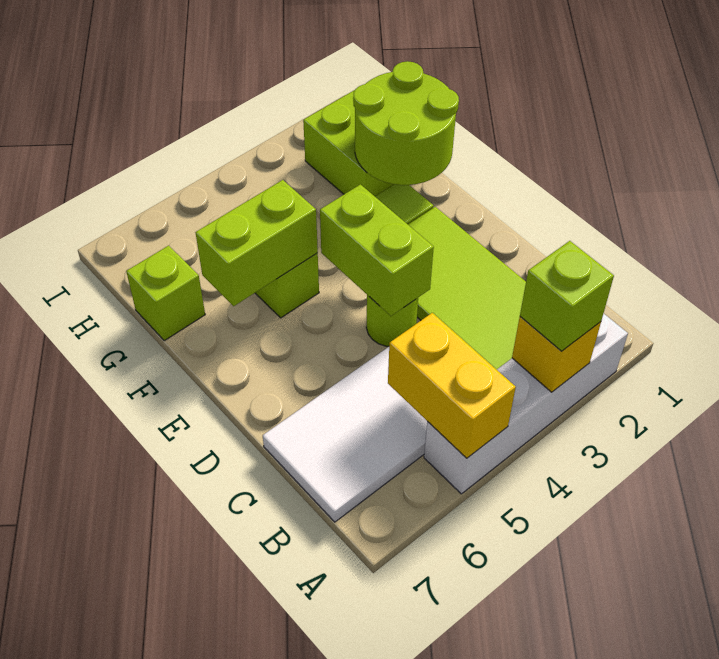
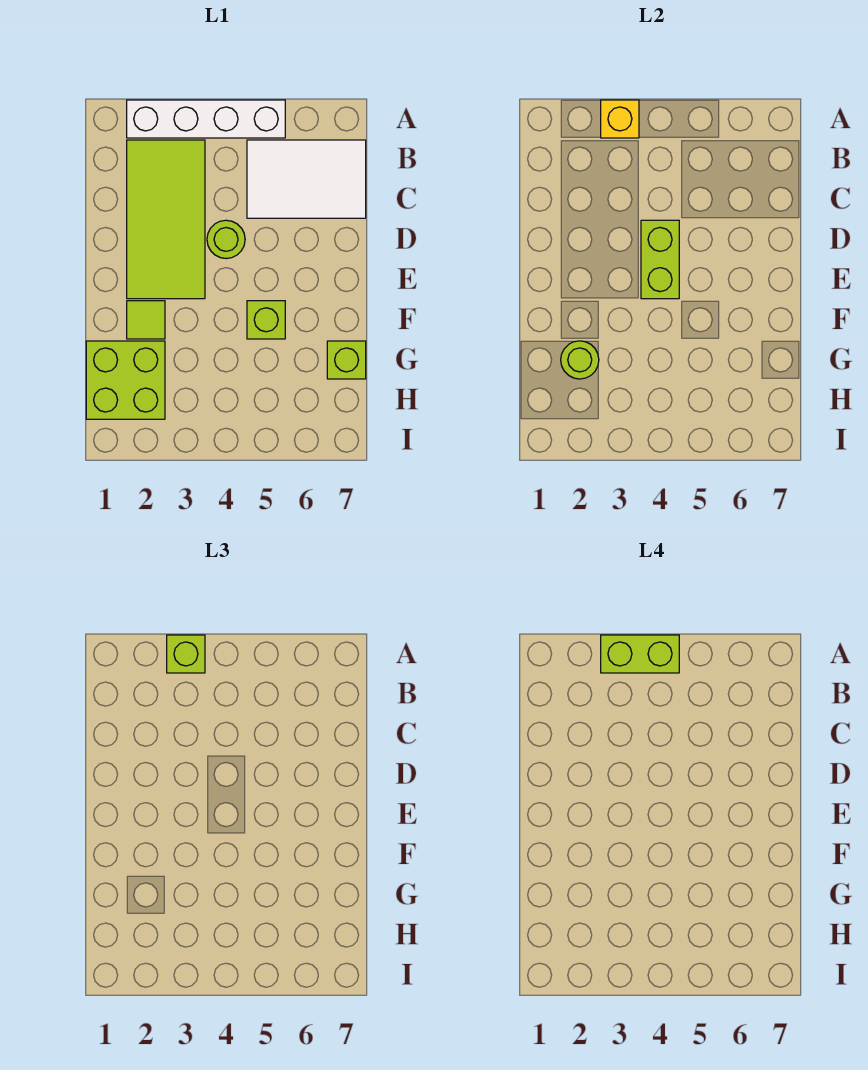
yellow 1x2 brick [388,313,516,458] -> none
lime 2x2 round brick [353,61,459,185] -> lime 1x1 round brick [561,341,599,379]
lime 1x2 brick [196,180,318,306] -> lime 1x2 brick moved to [601,635,679,673]

